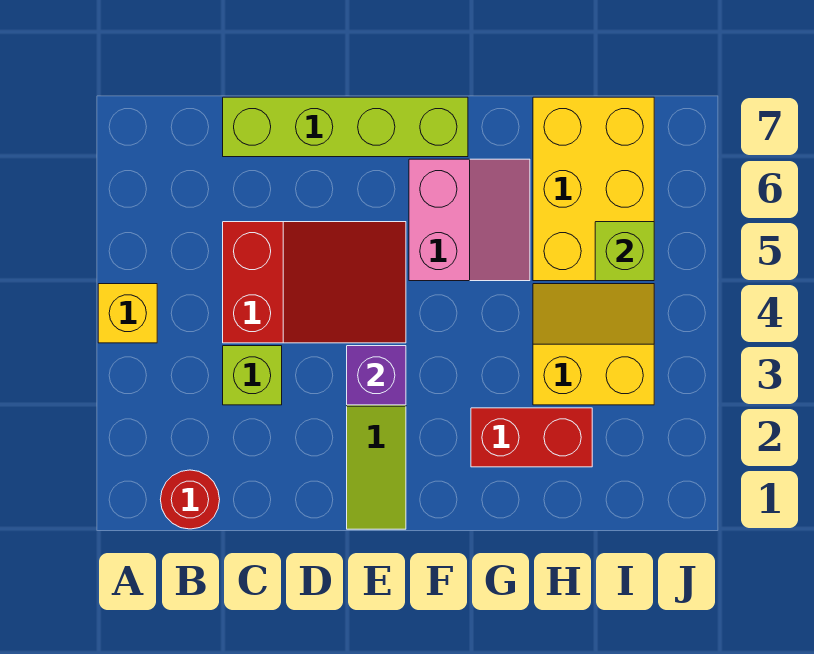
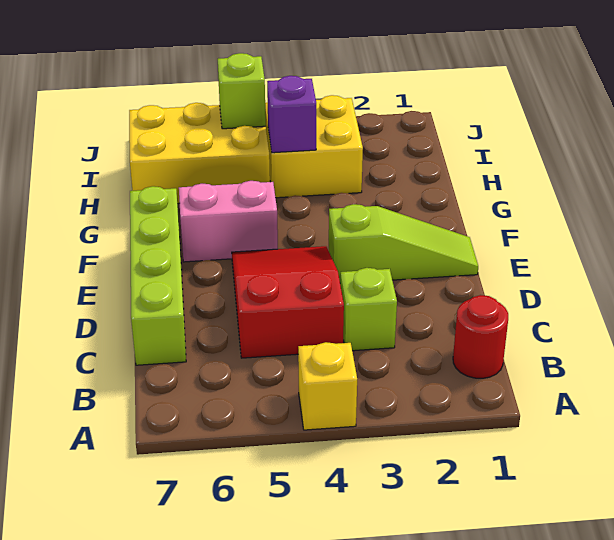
purple 1x1 brick [347,346,406,405] -> purple 1x1 brick moved to [267,76,316,153]
red 1x2 brick [471,408,592,467] -> none
yellow 2x2 slope [533,284,654,405] -> yellow 2x2 brick [265,95,363,198]

